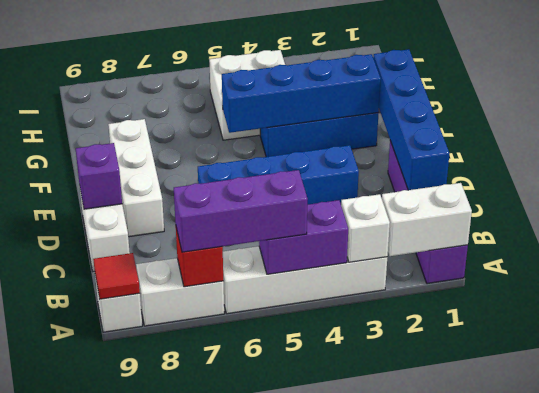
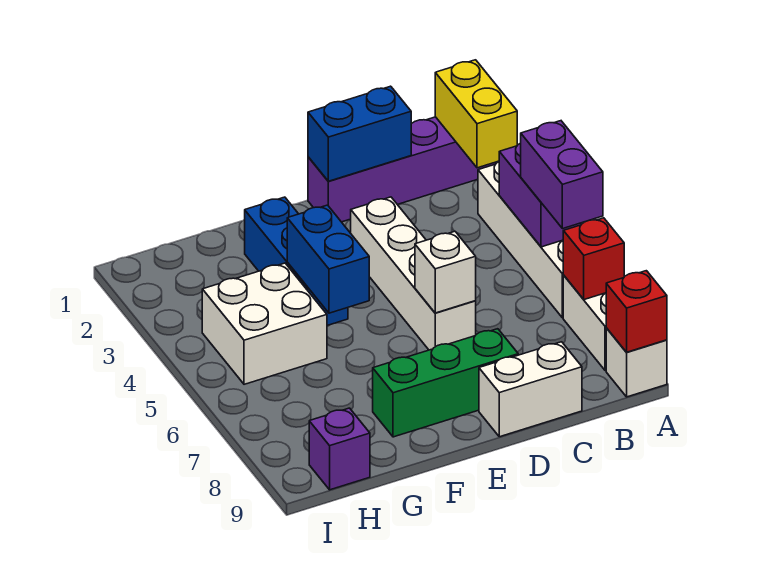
white 1x2 brick [382,183,472,256] -> yellow 1x2 brick [435,60,517,168]
white 1x1 brick [341,194,390,262] -> white 1x1 brick moved to [415,231,476,313]
purple 1x3 brick [174,170,308,252] -> purple 1x2 brick [521,121,603,229]
red 1x1 tile [93,253,140,299] -> red 1x1 brick [606,271,667,352]
blue 1x4 brick [373,49,450,190] -> blue 1x2 brick [308,86,411,181]
blue 1x4 brick [198,145,359,205] -> white 1x4 brick [350,197,476,350]
white 1x3 brick [108,119,164,237] -> green 1x3 brick [373,329,518,437]
purple 1x1 brick [76,143,122,209] -> purple 1x1 brick moved to [309,408,370,490]
blue 1x4 brick [222,54,381,133] -> blue 1x2 brick [287,205,369,313]

